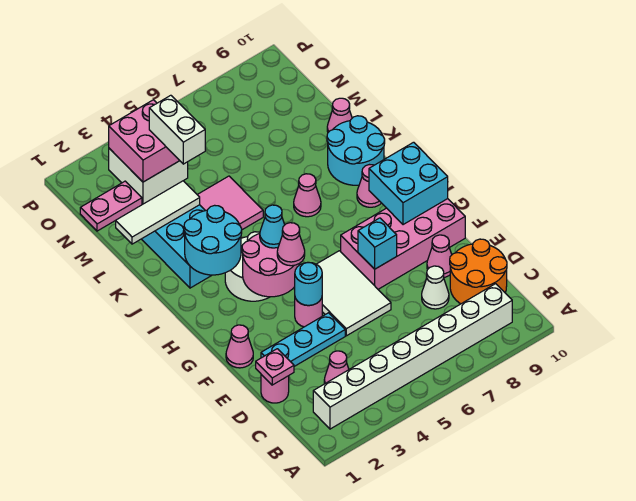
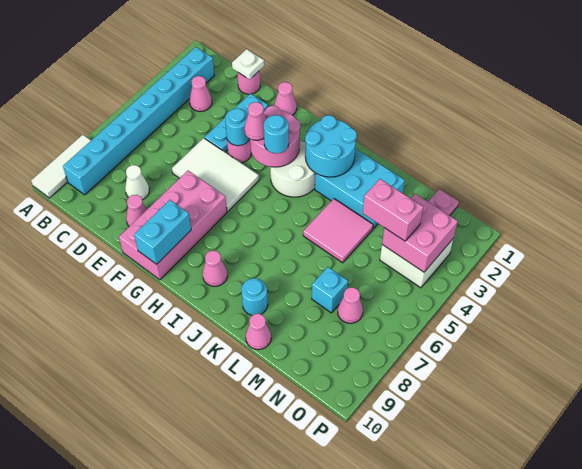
white 1x8 brick [313,284,512,429] -> cyan 1x8 brick [63,47,214,195]
orange 2x2 round brick [450,239,507,304] -> none
pink 1x1 plate [256,349,294,385] -> white 1x1 plate [232,49,264,79]
cyan 1x1 brick [358,218,397,269] -> cyan 1x1 brick moved to [312,267,348,313]
cyan 2x2 brick [369,142,448,225] -> cyan 1x2 brick [134,200,191,264]
cyan 1x1 cone [260,205,285,248] -> cyan 1x1 round brick [264,115,289,153]
pink 1x1 cone [294,174,321,217] -> pink 1x1 cone moved to [338,287,363,323]
cyan 2x2 round brick [327,116,385,185] -> cyan 1x1 round brick [241,278,268,315]
white 1x3 tile [116,181,200,244] -> white 1x3 tile moved to [31,135,91,198]
white 1x2 brick [149,95,205,164] -> pink 1x2 brick [363,179,423,241]

